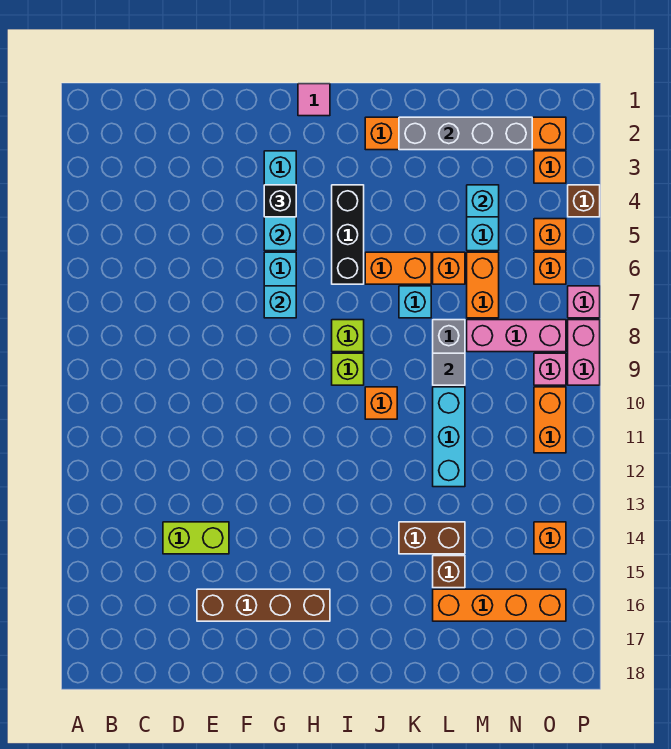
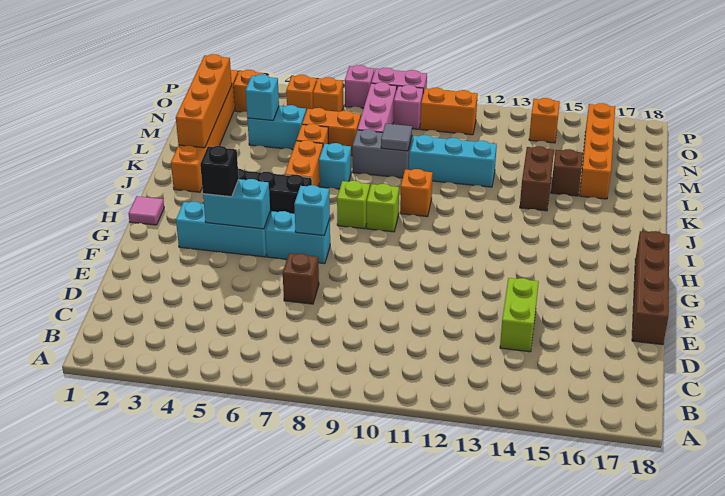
brown 1x4 brick [197,589,330,621] -> brown 1x4 brick moved to [632,231,670,345]
grey 1x4 brick [399,117,532,150] -> orange 1x4 brick [176,54,232,148]
brown 1x1 brick [568,185,600,217] -> brown 1x1 brick moved to [283,253,319,304]

